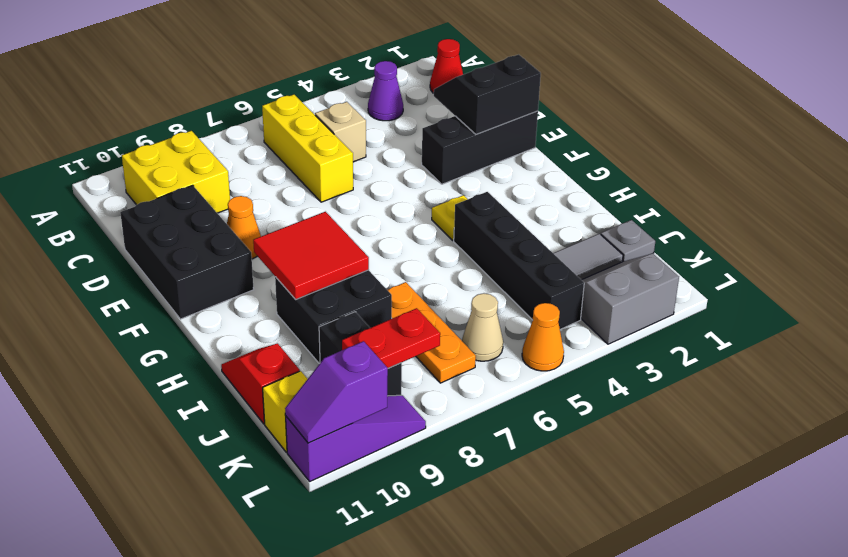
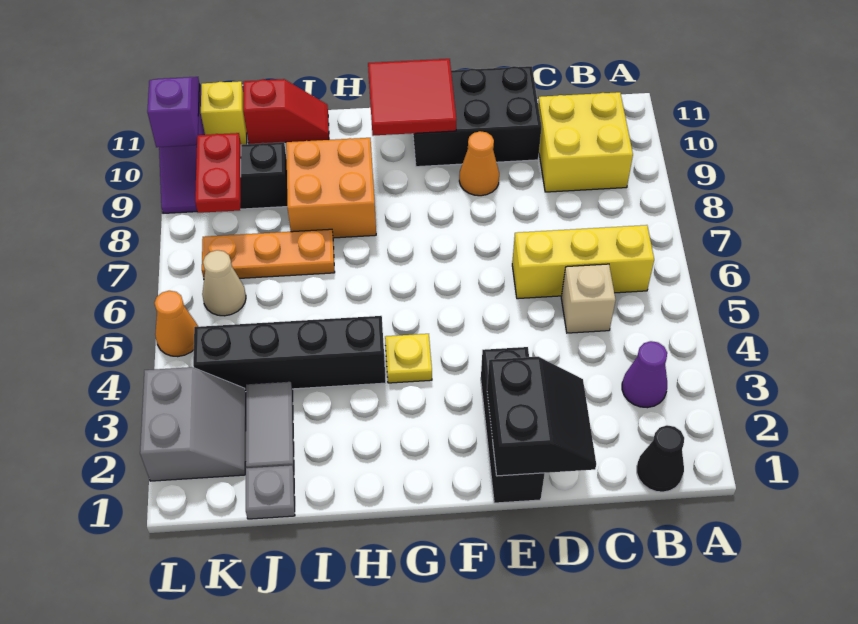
red 1x1 cone [430,39,463,93] -> black 1x1 cone [637,425,684,492]
red 2x2 tile [253,212,369,300] -> red 2x2 tile moved to [368,59,456,136]
black 2x2 brick [275,270,392,363] -> orange 2x2 brick [286,138,376,238]

